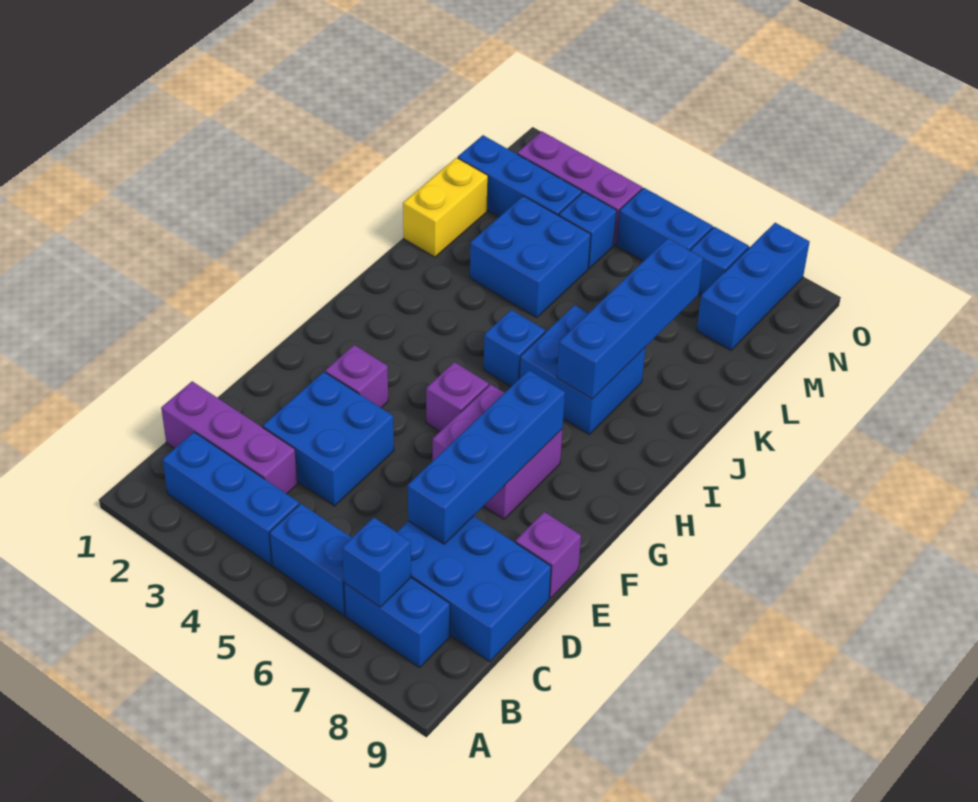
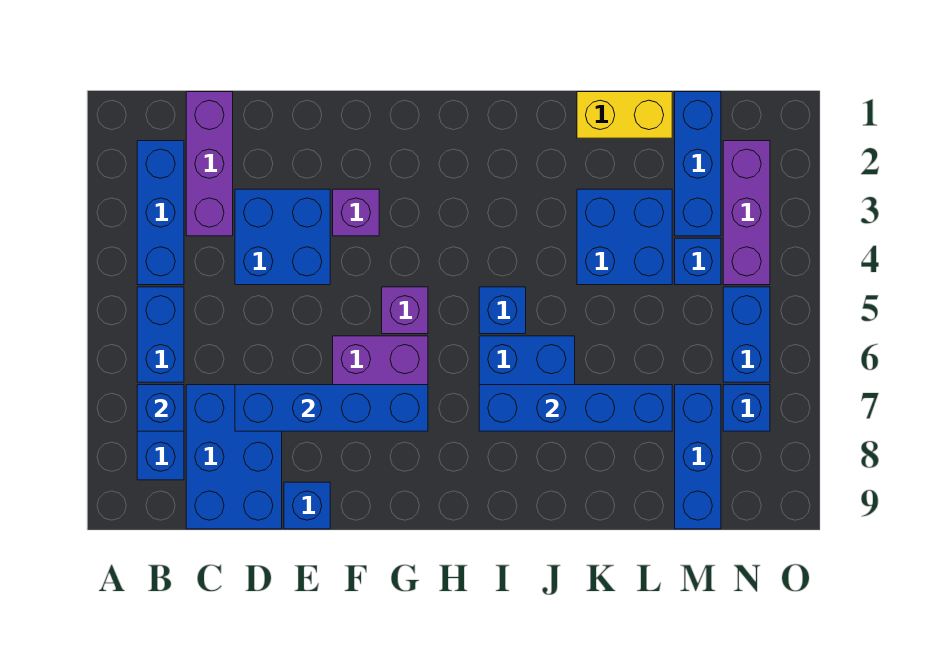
purple 1x1 brick [515,512,581,598] -> blue 1x1 brick [284,482,330,529]
blue 1x3 brick [697,223,810,350] -> blue 1x3 brick turned to [675,385,721,529]

